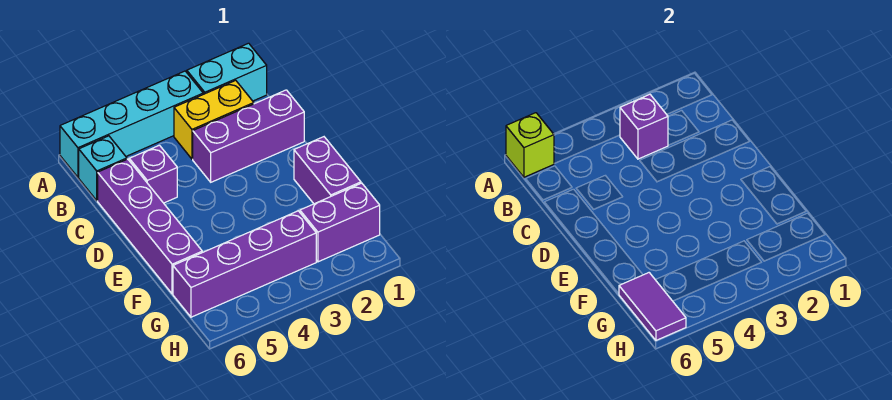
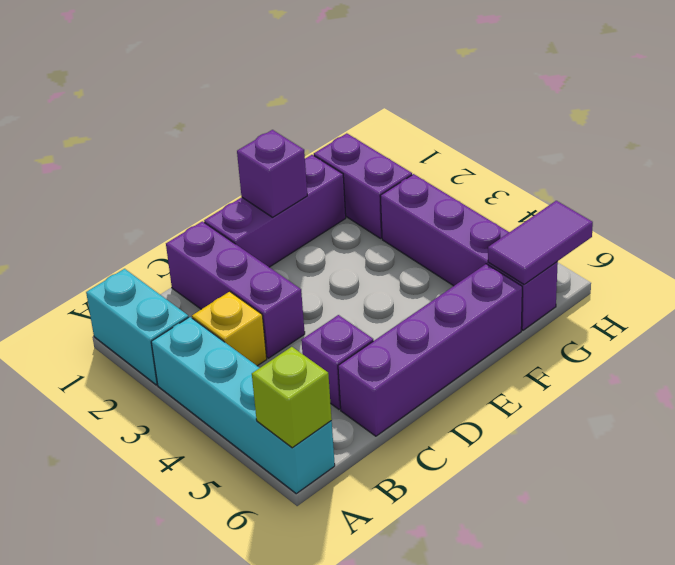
yellow 1x2 brick [174,80,254,159] -> yellow 1x1 brick [192,291,267,366]
purple 1x1 brick [620,94,668,159] -> purple 1x1 brick moved to [237,130,307,217]
cyan 1x1 brick [79,136,127,201] -> none
purple 1x2 brick [294,137,361,204] -> purple 1x3 brick [204,155,346,267]

